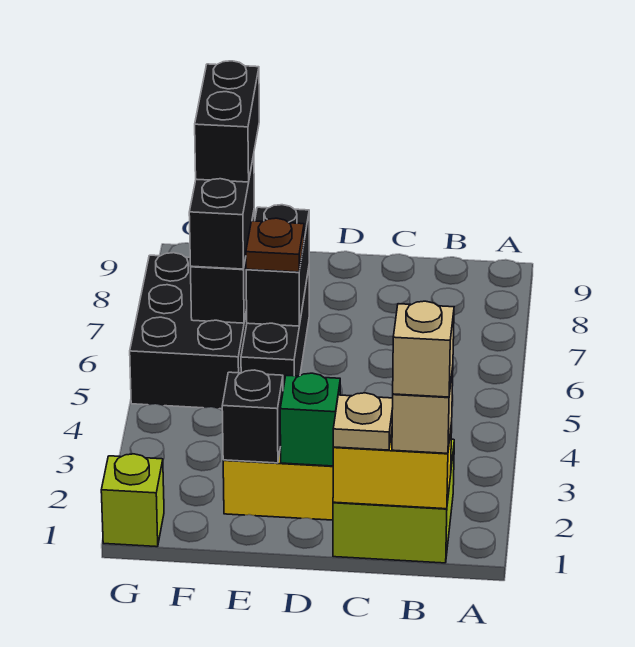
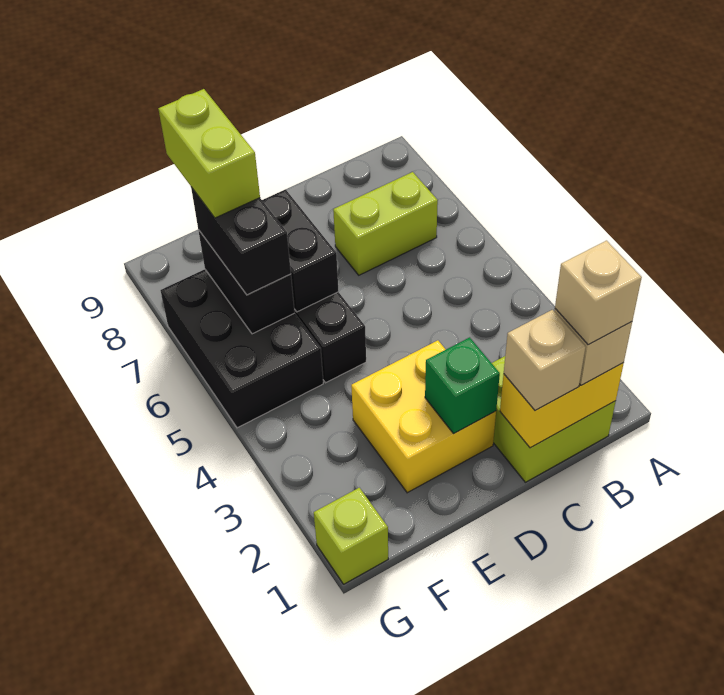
none -> lime 1x2 brick [333,172,438,275]
tan 1x1 plate [333,393,393,450] -> tan 1x1 brick [504,310,586,410]
black 1x1 brick [222,370,283,463] -> none
brown 1x1 plate [246,218,304,272] -> none
black 1x2 brick [195,61,259,182] -> lime 1x2 brick [158,89,260,218]

